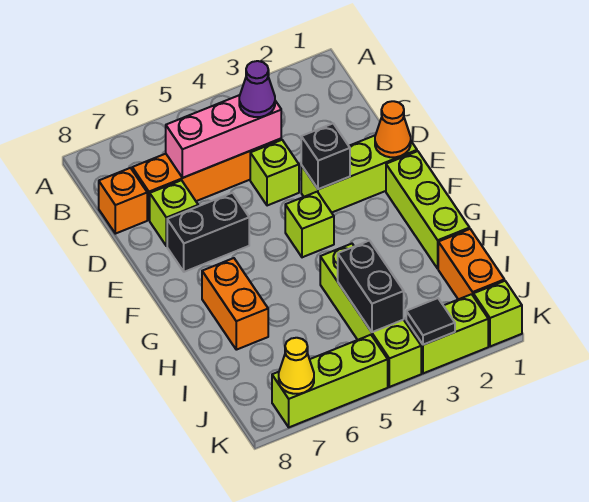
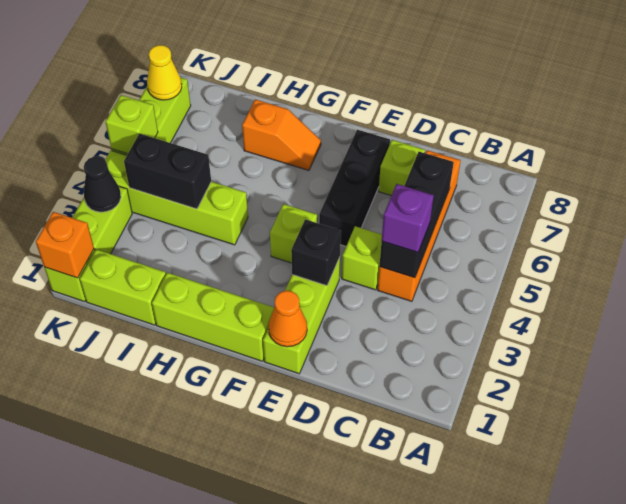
pink 1x3 brick [166,95,281,178] -> black 1x3 brick [379,152,454,278]
purple 1x1 cone [239,61,275,117] -> purple 1x1 brick [382,184,434,252]
orange 1x1 brick [99,168,147,234] -> orange 1x1 brick moved to [36,212,94,278]
black 1x2 brick [167,193,249,272] -> black 1x3 brick [319,130,390,246]
orange 1x2 brick [202,258,268,350] -> orange 1x2 slope [242,99,321,170]
orange 1x2 brick [438,229,504,299] -> lime 1x2 brick [80,249,166,325]
black 1x1 tile [406,298,455,345] -> black 1x1 cone [84,157,121,212]
none -> lime 1x1 brick [106,95,158,154]

